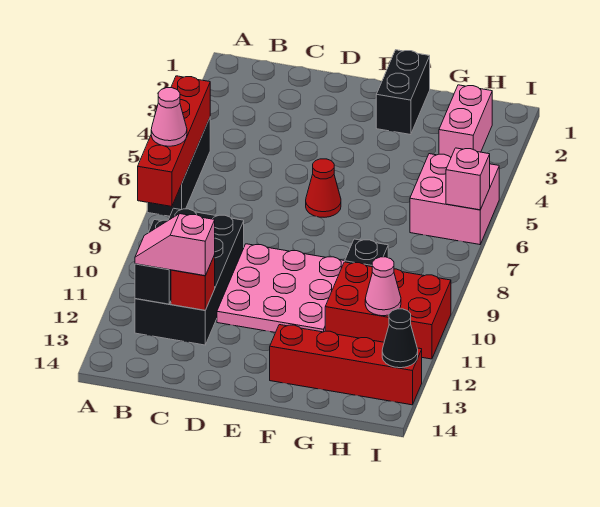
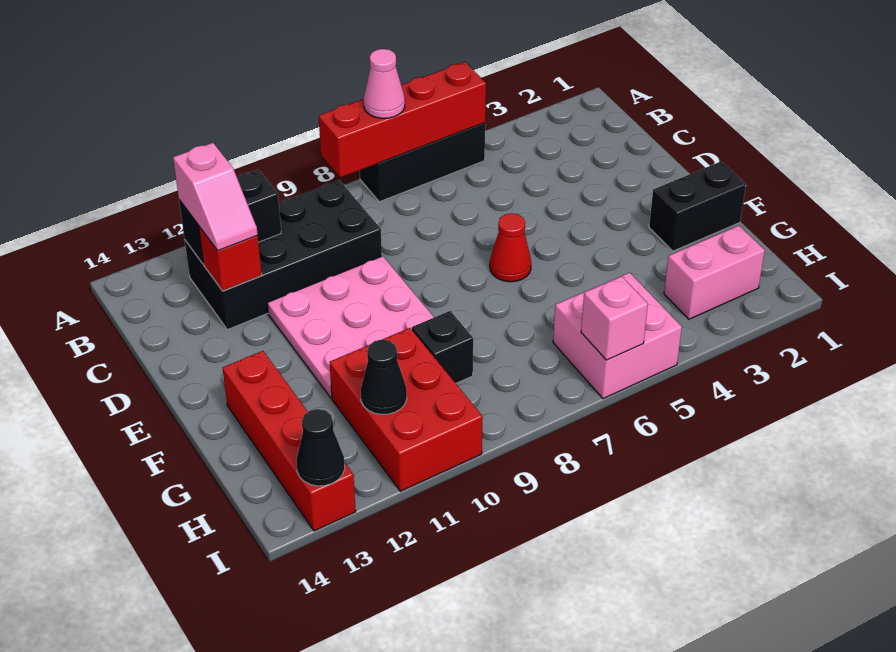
pink 1x2 slope [135,214,215,276] -> pink 1x2 slope turned to [173,143,258,251]
pink 1x1 cone [365,257,401,316] -> black 1x1 cone [361,339,407,415]

